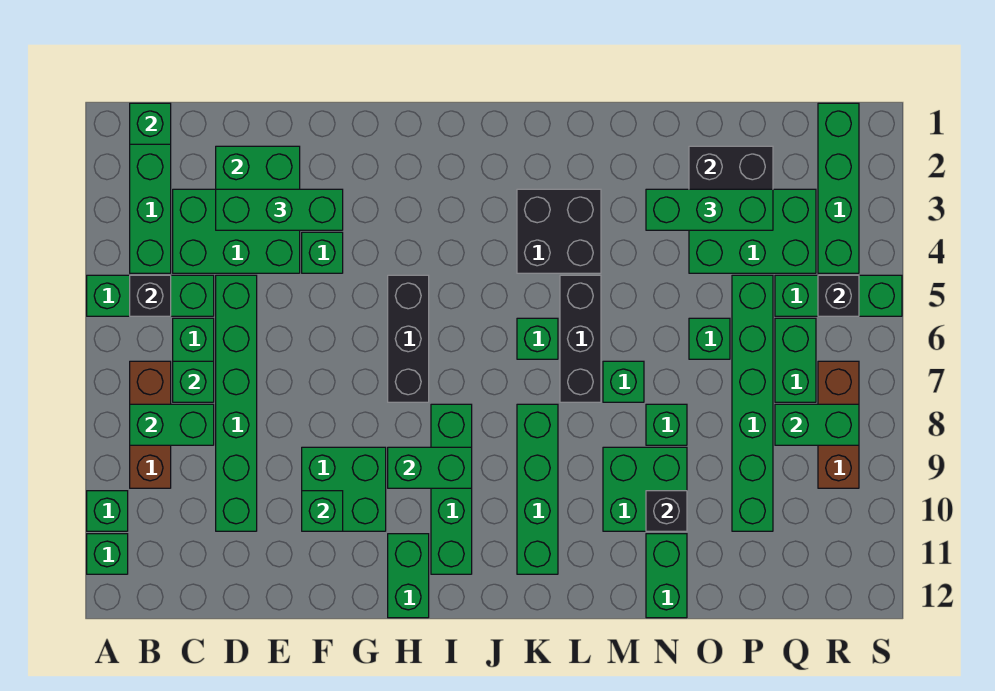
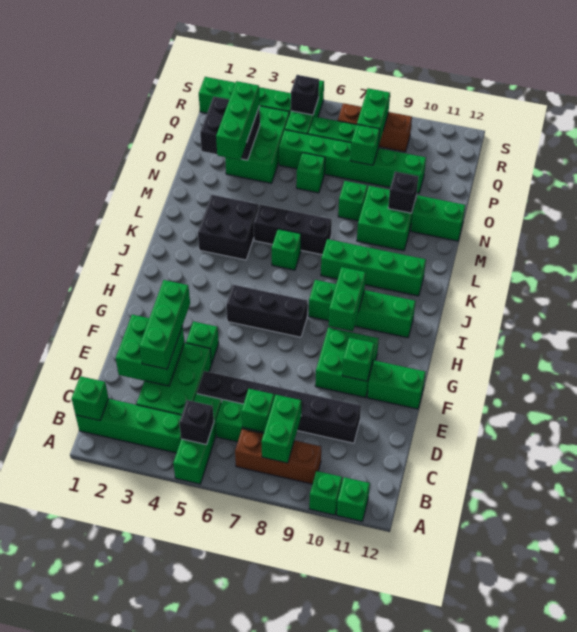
green 1x6 brick [216,275,257,531] -> black 1x6 brick [197,371,361,443]
green 1x2 brick [388,534,429,618] -> green 1x2 brick moved to [367,361,426,409]
green 1x1 brick [603,361,644,402] -> green 1x1 brick moved to [350,125,380,165]

